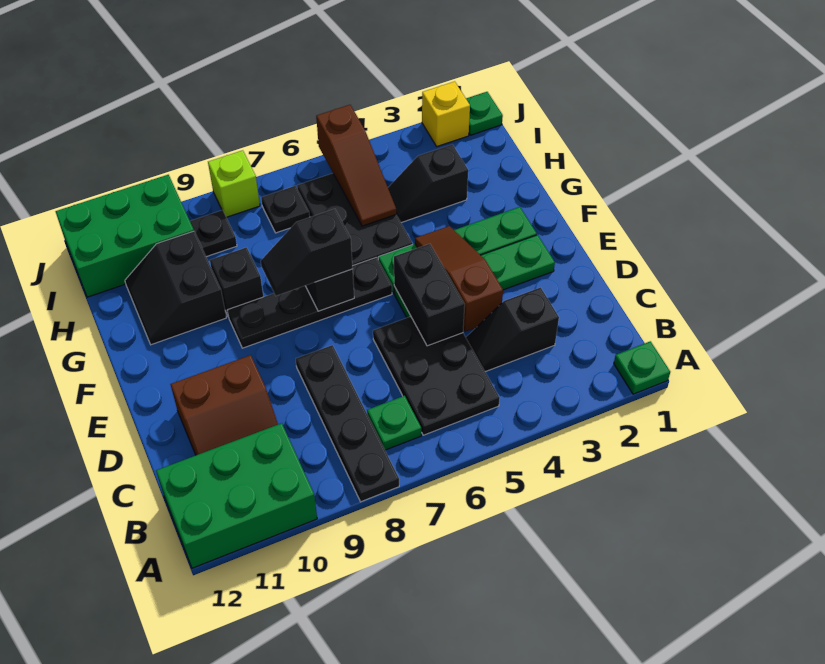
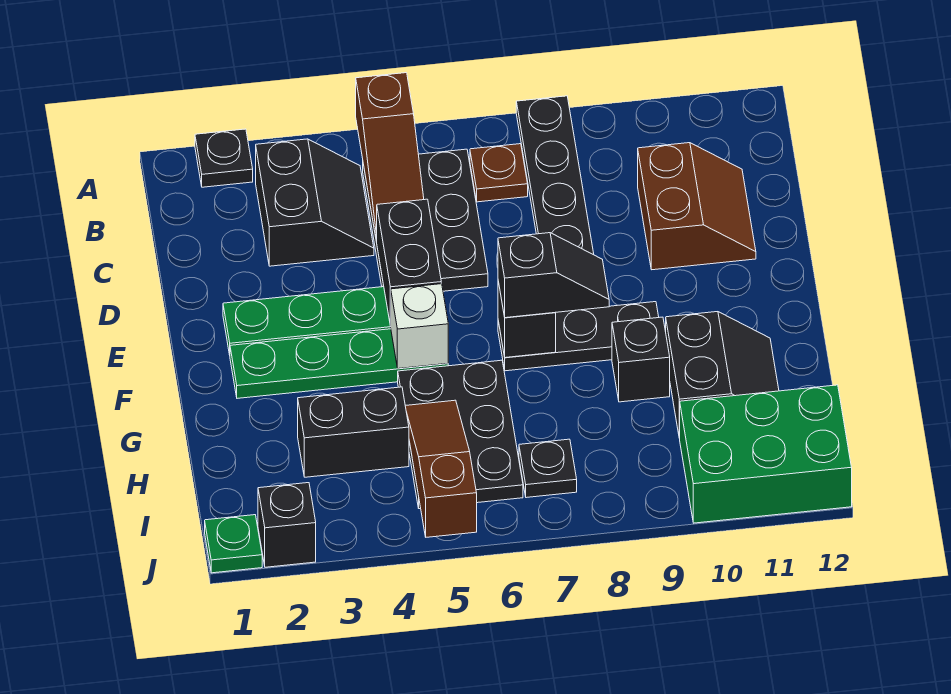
green 1x1 plate [614,341,670,394] -> none
green 2x3 brick [156,423,317,568] -> none
green 1x1 plate [367,396,421,450] -> brown 1x1 plate [470,144,528,202]
black 1x2 slope [466,288,559,372] -> black 2x2 slope [256,139,374,266]
brown 2x2 slope [170,355,278,455] -> brown 2x2 slope turned to [638,143,756,270]
brown 1x3 slope [415,226,503,332] -> brown 1x3 slope moved to [356,73,424,242]
none -> white 1x1 brick [391,284,448,369]
black 1x4 plate [228,257,392,348] -> black 1x3 plate [498,302,659,371]
black 1x2 slope [388,144,468,223] -> black 1x2 brick [298,387,409,477]
black 1x1 plate [190,210,237,257] -> black 1x1 plate moved to [195,129,253,187]
yellow 1x1 brick [422,81,470,146] -> black 1x1 brick [258,483,316,567]
lime 1x1 brick [208,150,260,217] -> none

